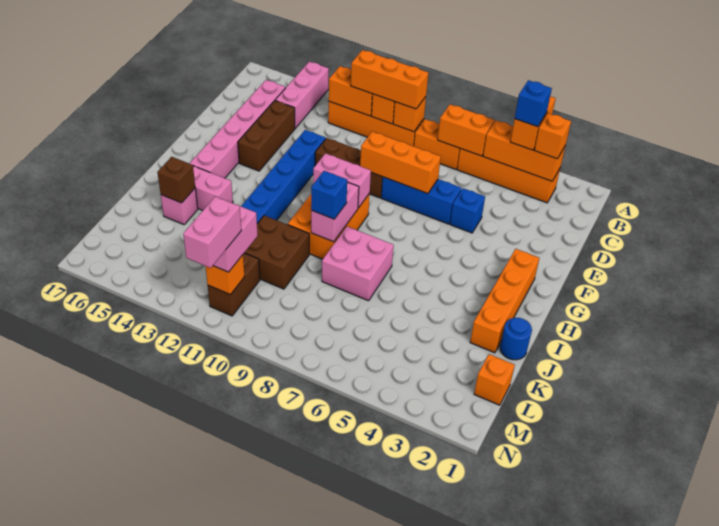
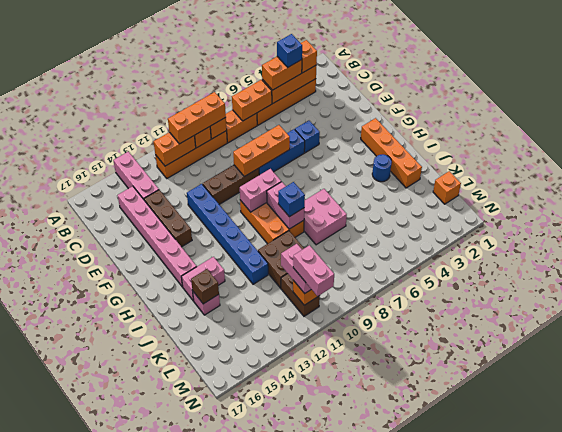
orange 1x2 brick [510,96,556,150] -> orange 1x2 brick turned to [262,57,302,90]
blue 1x1 round brick [500,318,532,360] -> blue 1x1 round brick moved to [372,154,392,182]

